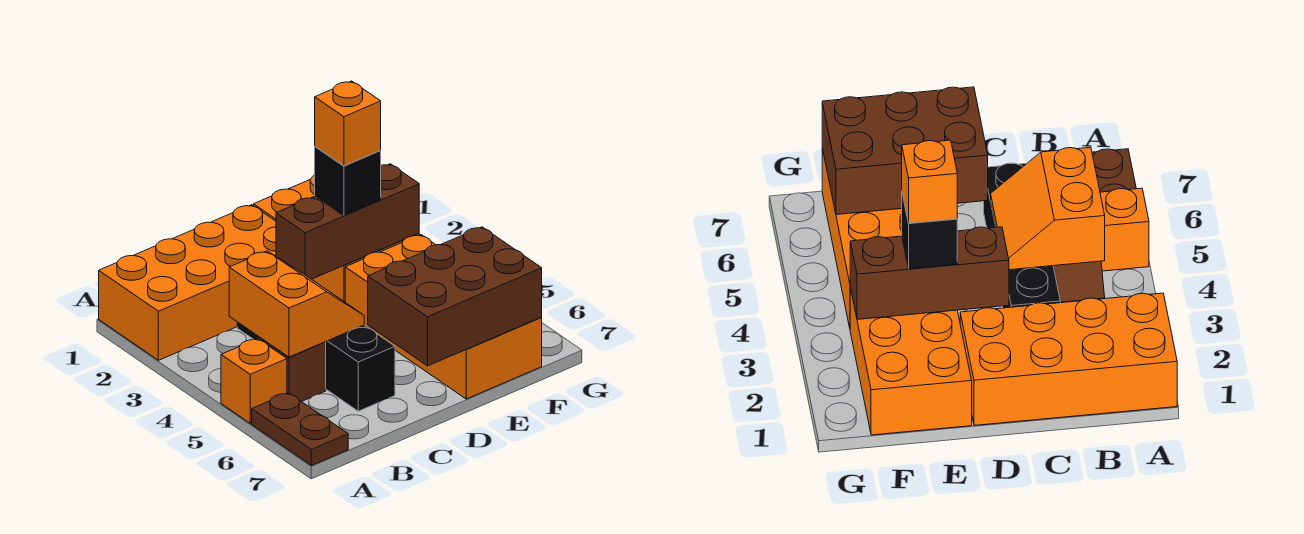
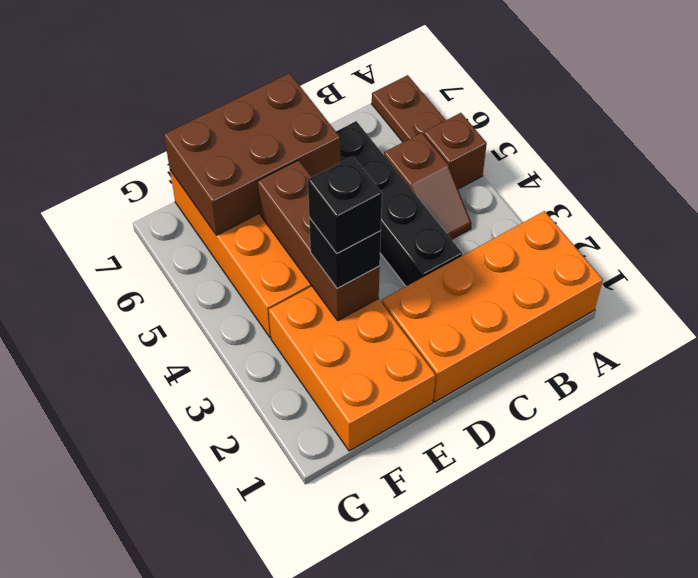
orange 1x1 brick [221,339,287,423] -> brown 1x1 brick [424,113,487,189]
orange 2x2 slope [229,251,364,357] -> none
brown 1x3 brick [276,164,419,279] -> brown 1x3 brick turned to [257,160,380,320]
orange 1x1 brick [315,81,381,166] -> black 1x1 brick [308,156,382,254]

